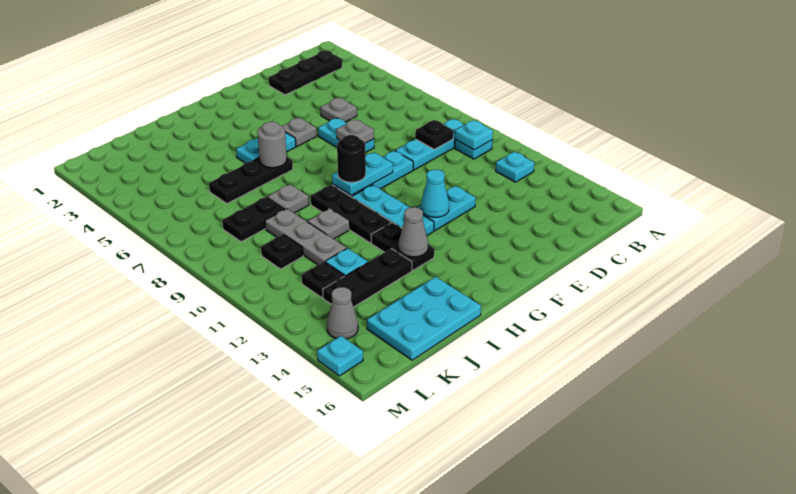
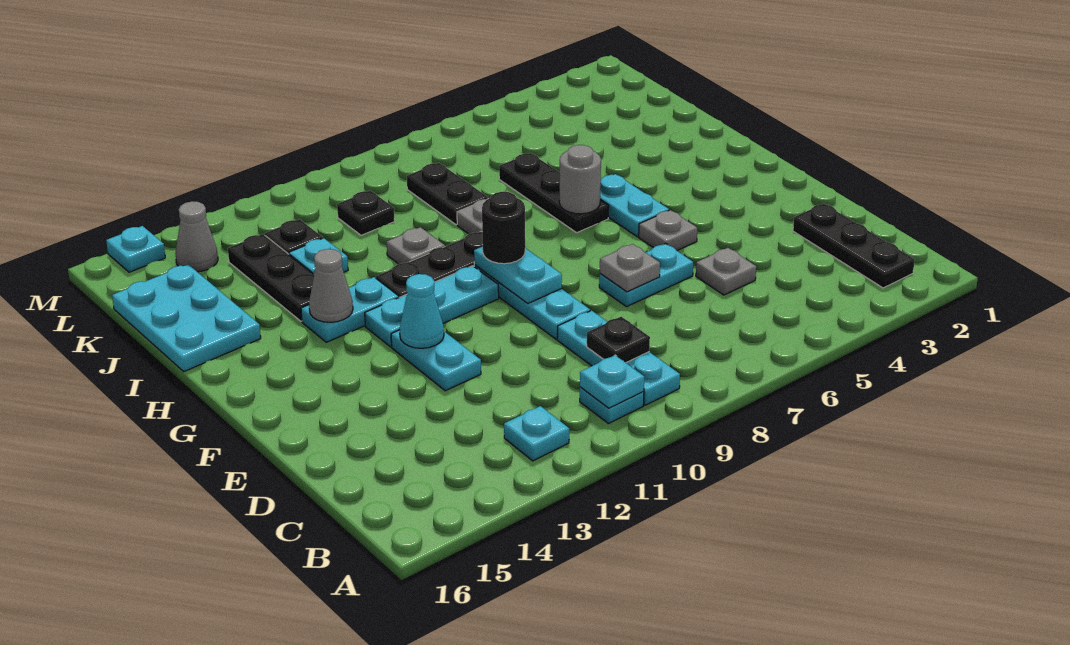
black 1x2 plate [371,222,434,270] -> cyan 1x2 plate [301,277,399,342]
grey 1x3 plate [265,209,347,265] -> none

